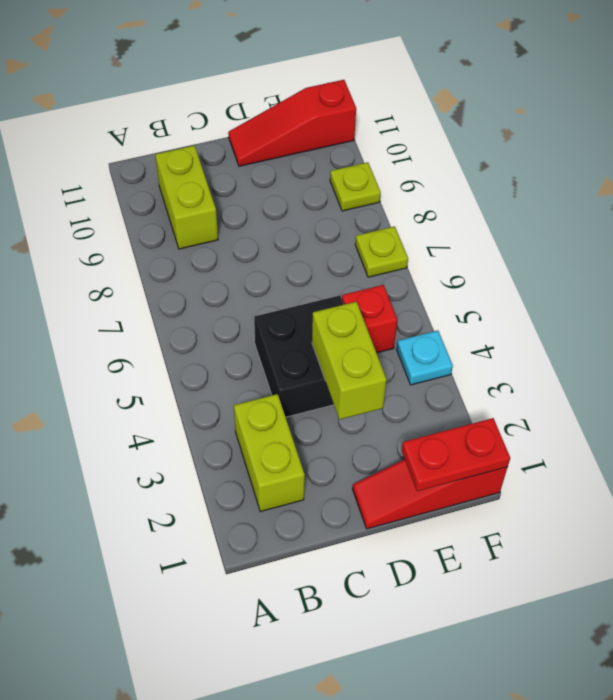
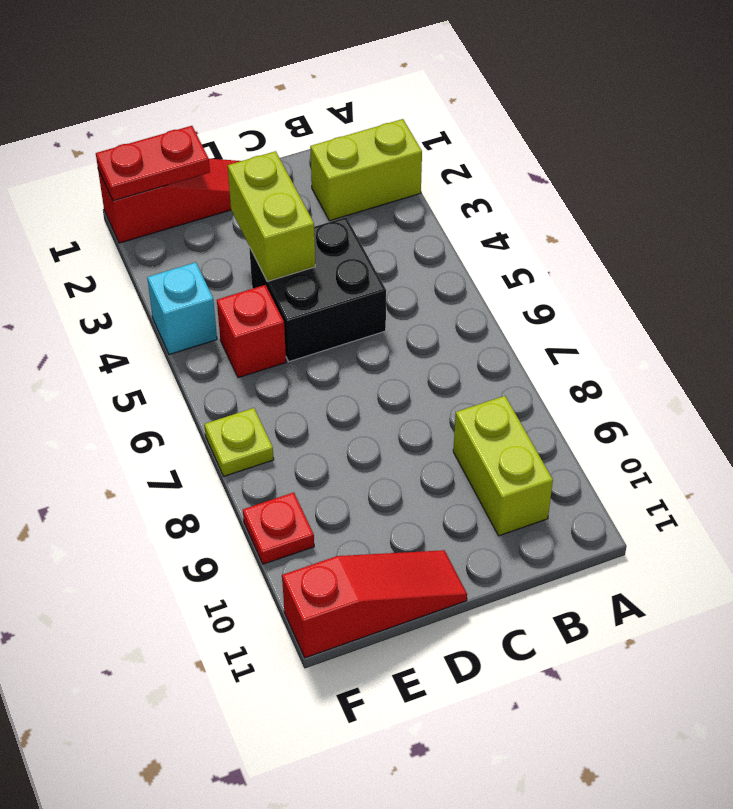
lime 1x2 brick [234,394,305,512] -> lime 1x2 brick turned to [310,119,422,221]
cyan 1x1 plate [397,331,453,385] -> cyan 1x1 brick [147,262,217,355]
lime 1x1 plate [330,162,381,211] -> red 1x1 plate [243,492,314,564]

